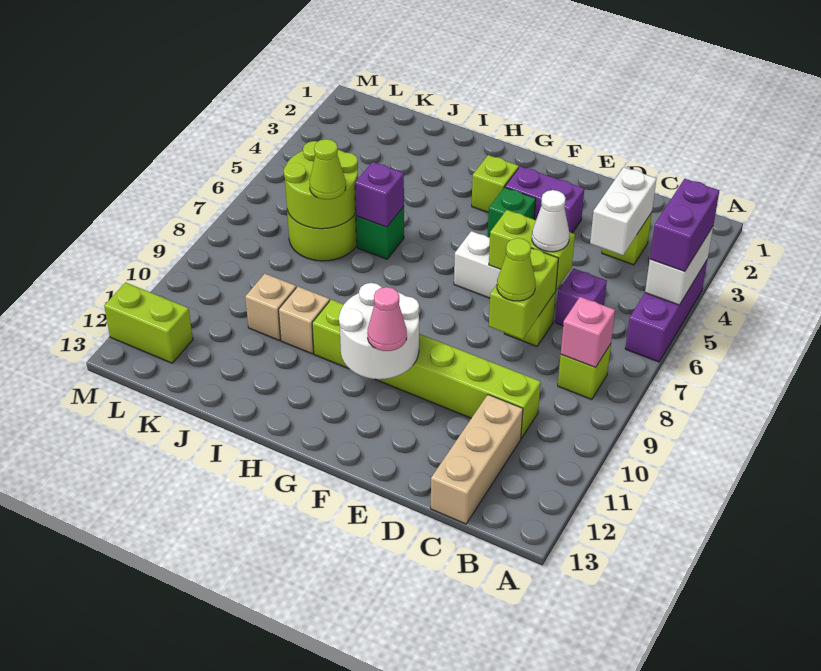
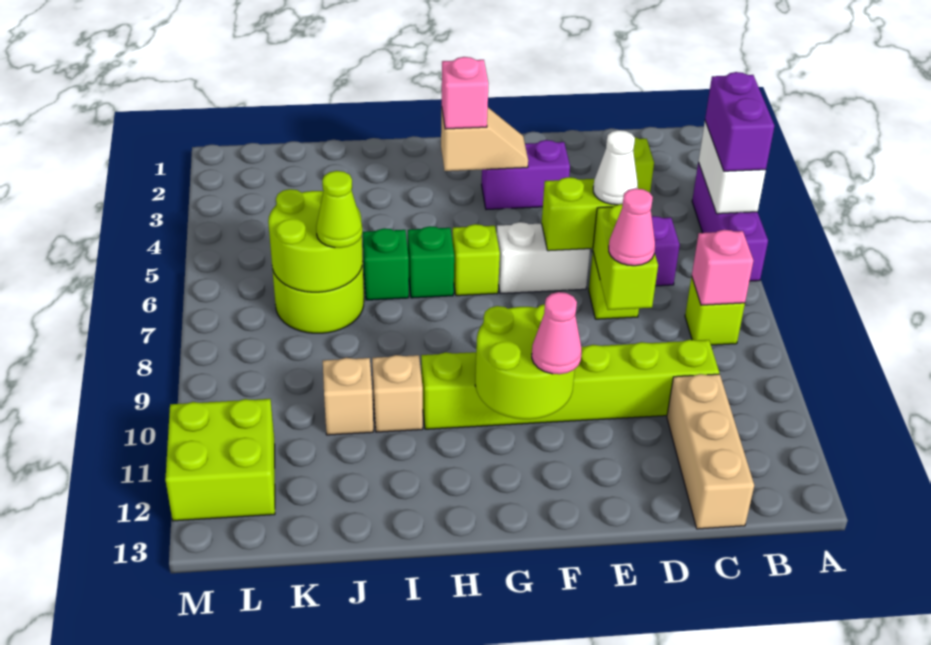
white 1x2 brick [590,167,657,255] -> none
lime 1x1 cone [497,238,535,301] -> pink 1x1 cone [609,188,655,266]
none -> tan 1x2 slope [441,108,528,171]
green 1x1 brick [488,187,536,238] -> green 1x1 brick moved to [408,226,454,298]
white 2x2 round brick [339,283,419,379] -> lime 2x2 round brick [475,304,575,419]
lime 1x1 brick [472,155,519,213] -> lime 1x1 brick moved to [452,224,500,296]
none -> pink 1x1 brick [442,57,489,129]
purple 1x1 brick [355,162,404,227] -> none
lime 1x2 brick [104,282,193,363] -> lime 2x2 brick [165,399,275,521]

